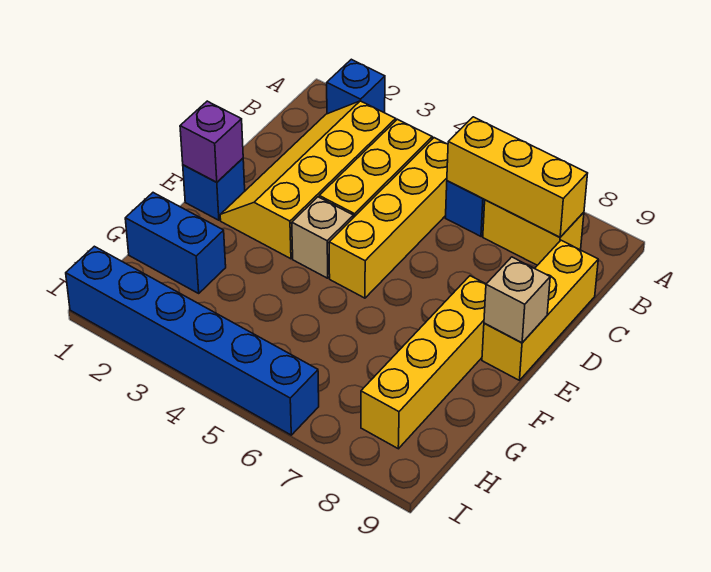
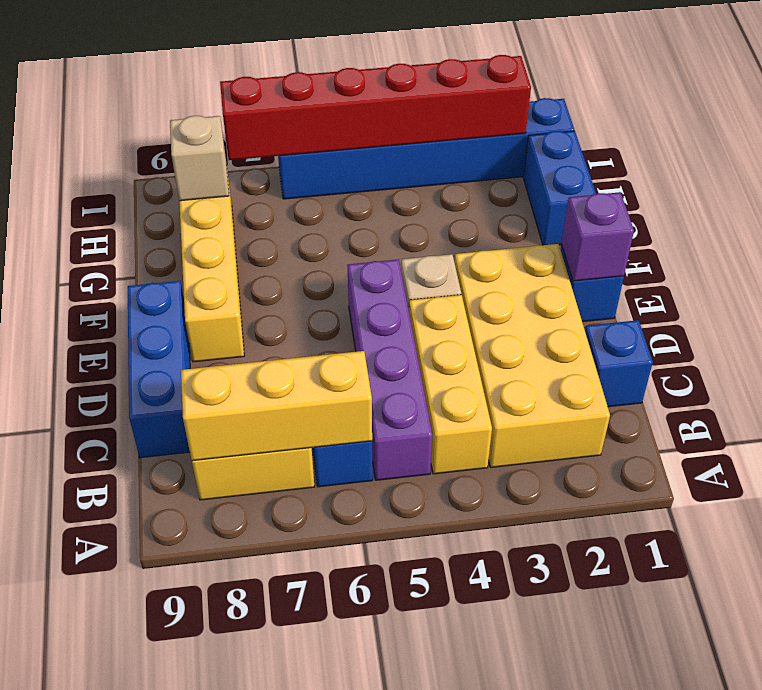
blue 1x1 brick [327,59,385,114] -> blue 1x1 brick moved to [585,320,653,407]
yellow 2x4 slope [220,101,396,259] -> yellow 2x4 brick [455,244,610,467]
yellow 1x4 brick [329,138,448,298] -> purple 1x4 brick [347,259,432,480]
yellow 1x3 brick [482,240,598,380] -> blue 1x3 brick [128,281,190,458]
tan 1x1 brick [484,257,550,343] -> tan 1x1 brick moved to [170,116,229,201]
blue 1x2 brick [125,193,226,293] -> blue 1x2 brick turned to [523,131,596,245]
none -> red 1x6 brick [220,55,531,160]

